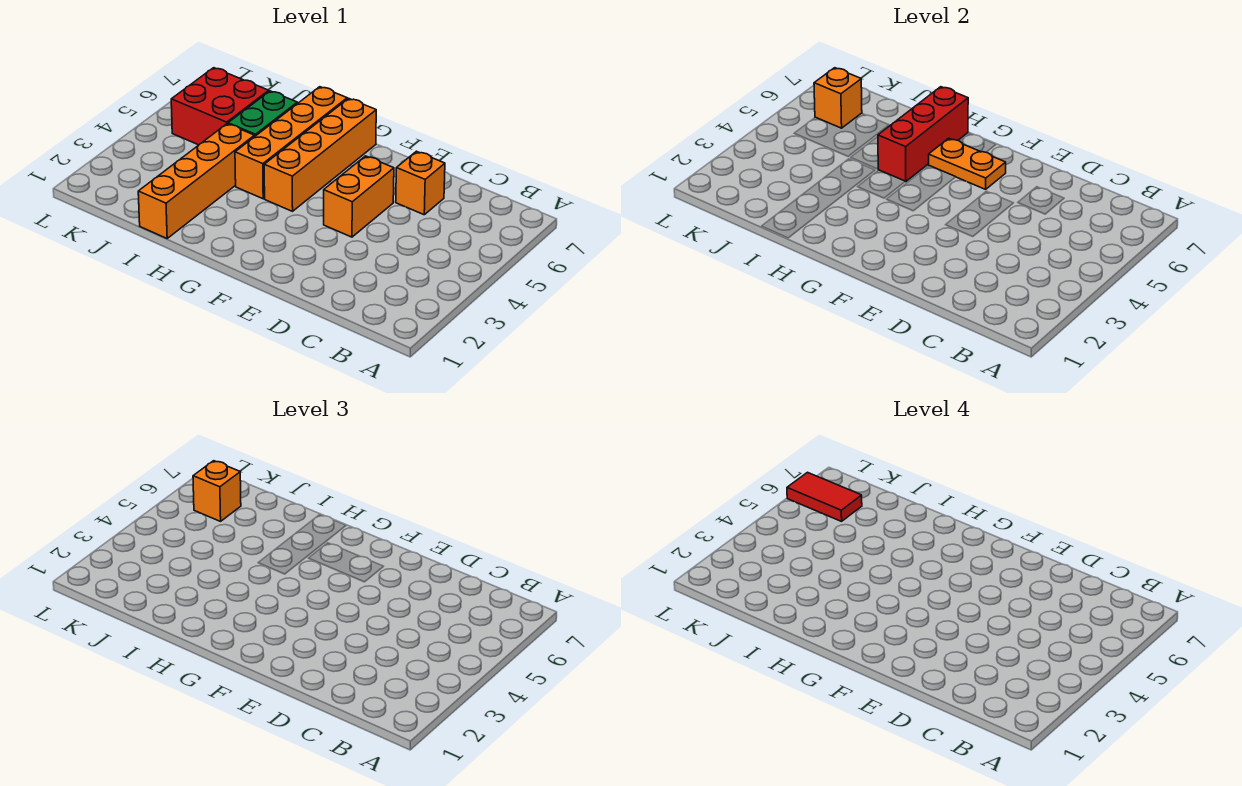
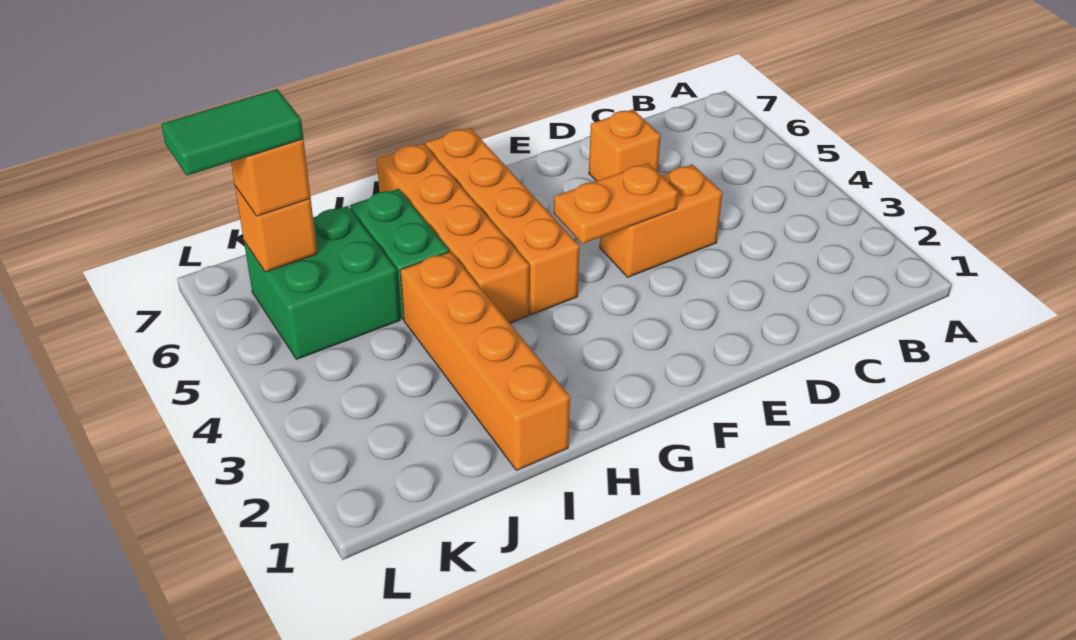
orange 1x2 brick [324,156,394,237] -> orange 1x2 brick turned to [600,164,723,277]
orange 1x2 plate [929,138,1006,189] -> orange 1x2 plate moved to [554,163,678,244]
red 1x3 brick [878,87,968,182] -> none
red 2x2 brick [171,68,269,145] -> green 2x2 brick [244,206,400,359]
red 1x2 tile [787,472,862,521] -> green 1x2 tile [161,89,303,176]

